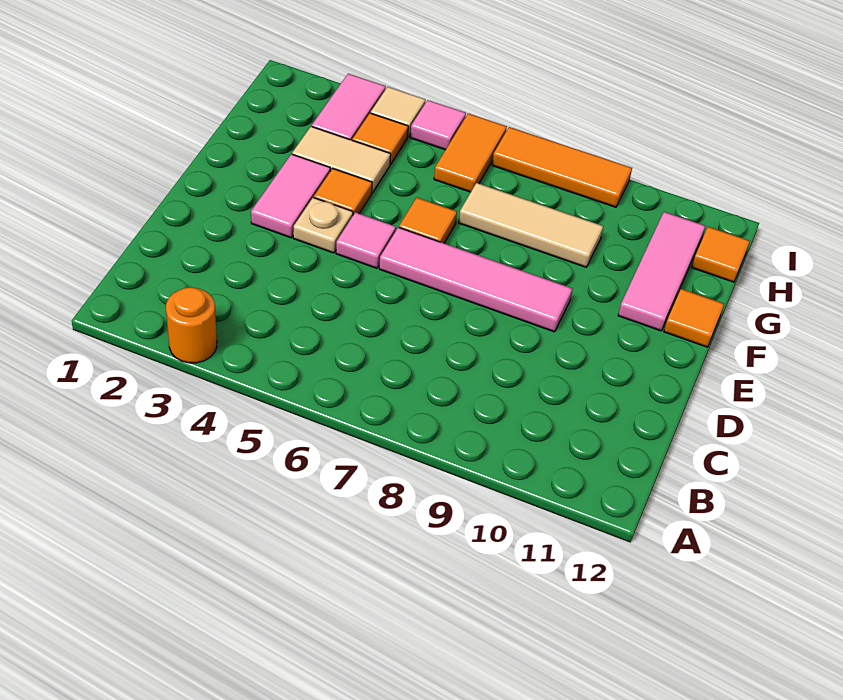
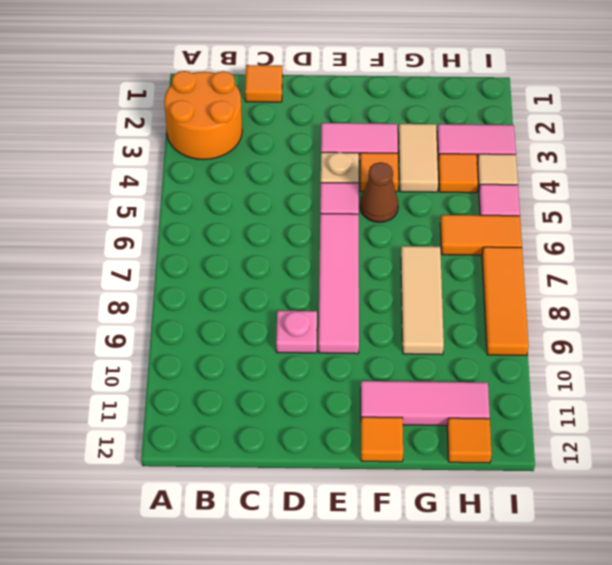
orange 1x1 round brick [166,287,217,363] -> orange 2x2 round brick [164,71,242,160]
none -> pink 1x1 plate [276,311,317,353]
none -> brown 1x1 cone [360,162,398,222]
orange 1x1 tile [399,197,457,243] -> orange 1x1 tile moved to [245,65,283,102]

